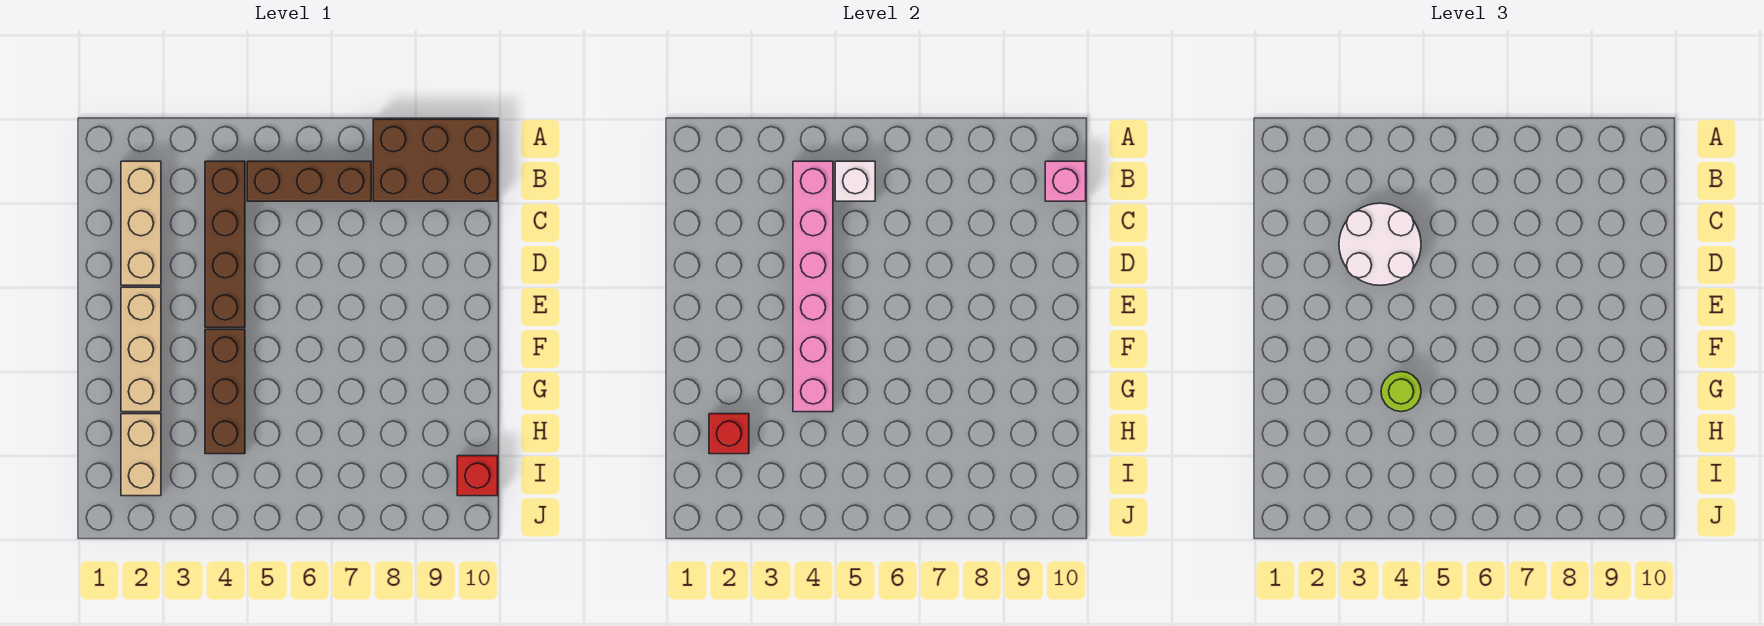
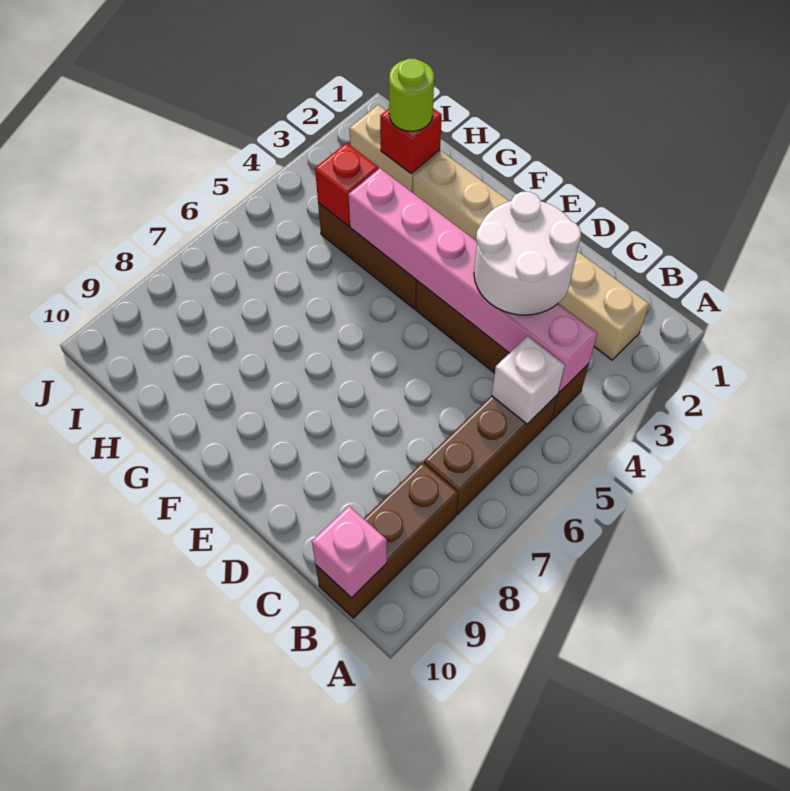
brown 2x3 brick [373,119,498,201] -> brown 1x3 brick [316,462,458,618]
lime 1x1 round brick [1381,372,1421,412] -> lime 1x1 round brick moved to [389,59,434,131]
red 1x1 brick [457,456,498,496] -> red 1x1 brick moved to [315,143,378,226]

